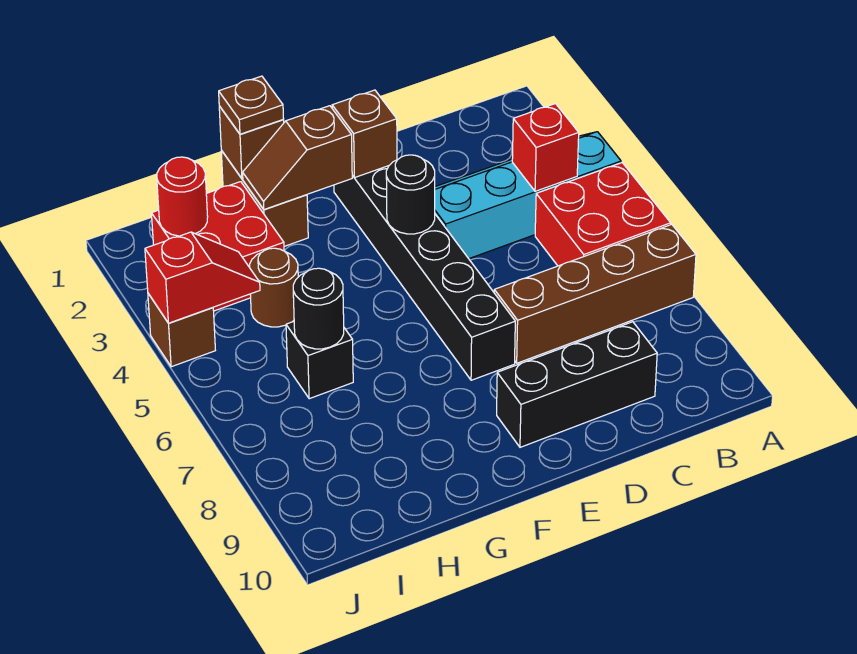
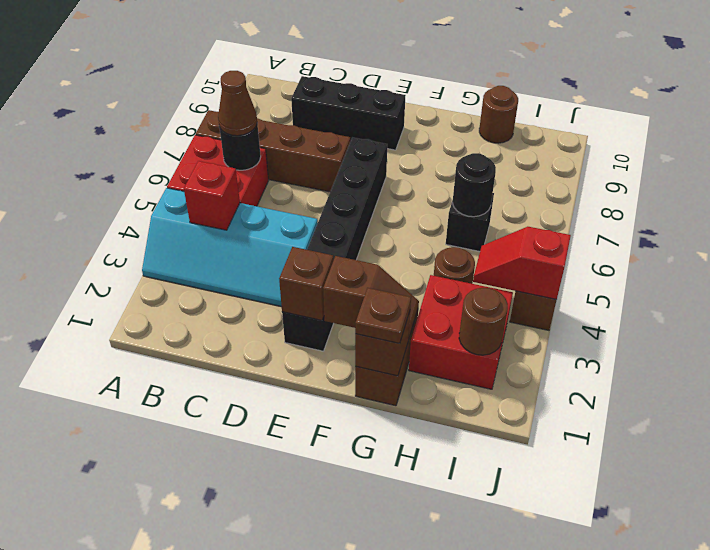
none -> brown 1x1 cone [218,71,257,136]
black 1x1 round brick [386,155,435,234] -> black 1x1 round brick moved to [219,124,261,170]
none -> brown 1x1 round brick [479,86,518,143]
red 1x1 round brick [157,157,208,236] -> brown 1x1 round brick [459,288,508,355]

